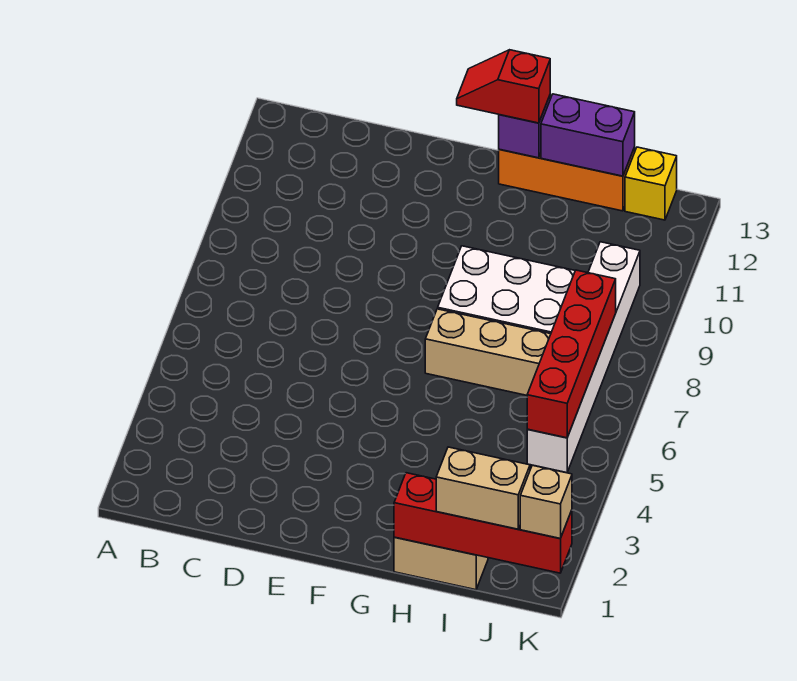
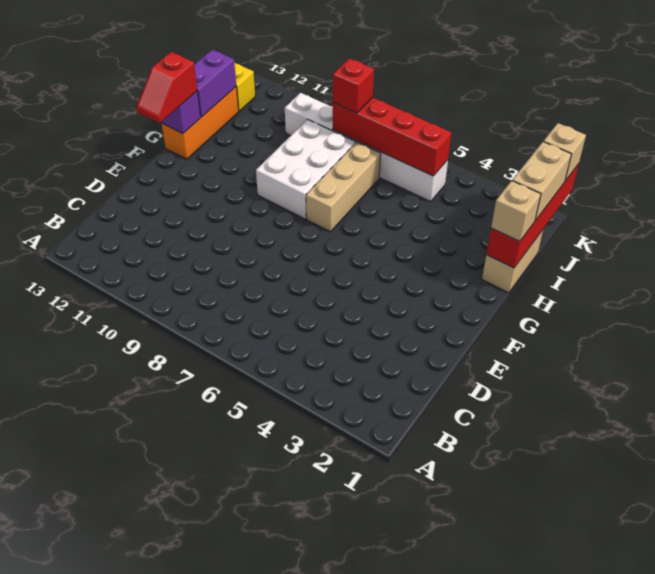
none -> tan 1x1 brick [491,181,541,241]
none -> red 1x1 brick [333,58,374,113]

